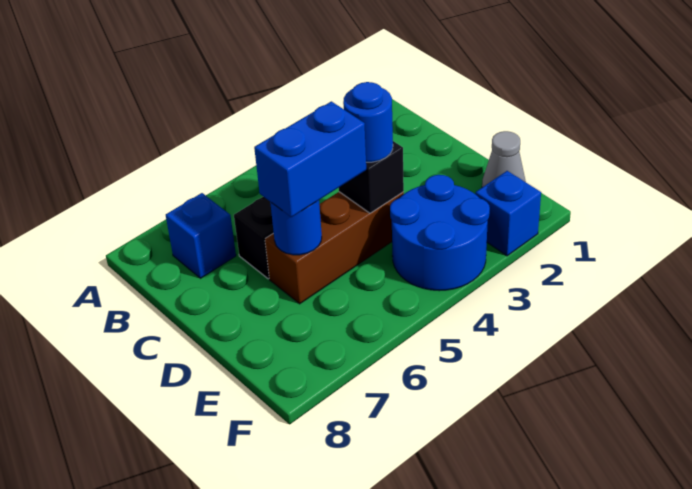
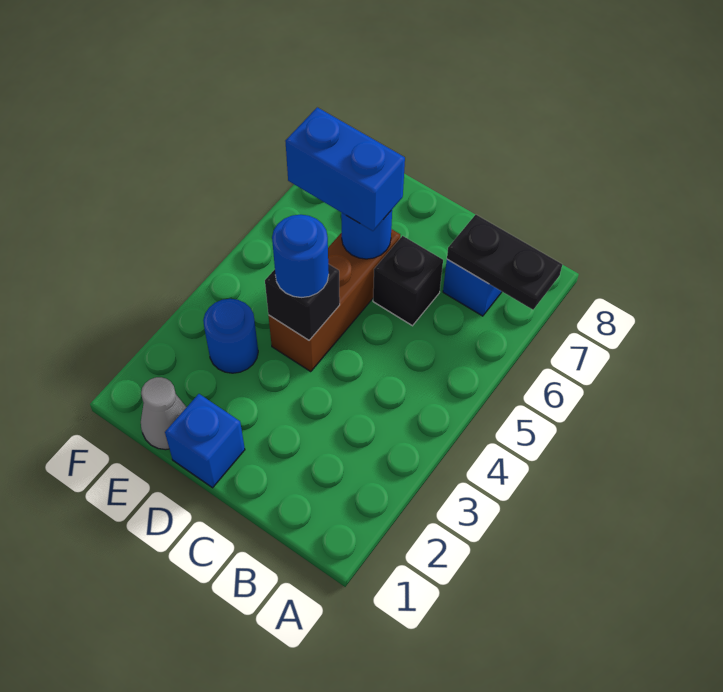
none -> black 1x2 plate [447,215,562,310]
blue 1x2 brick [254,101,366,217] -> blue 1x2 brick turned to [285,107,405,231]
blue 2x2 round brick [390,175,490,291] -> blue 1x1 round brick [203,299,258,373]
blue 1x1 brick [475,171,541,256] -> blue 1x1 brick moved to [165,394,245,488]

